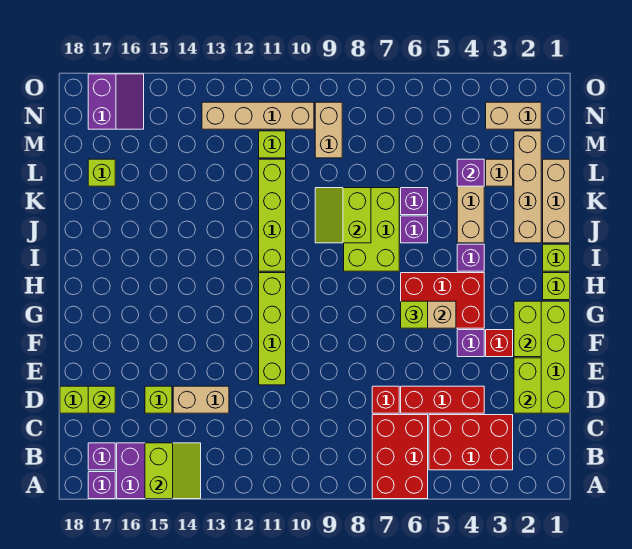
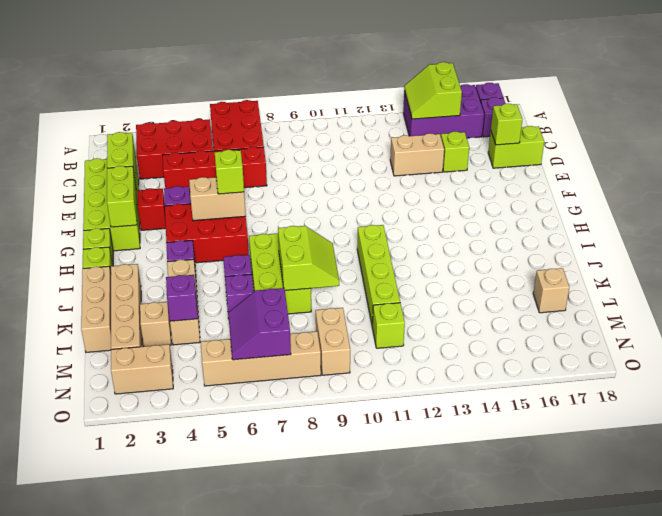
lime 1x4 brick [259,273,286,385] -> none
lime 1x1 brick [88,159,115,186] -> tan 1x1 brick [533,268,570,313]
tan 1x4 brick [202,102,314,129] -> tan 1x4 brick moved to [201,331,321,386]
purple 2x2 slope [88,74,144,129] -> purple 2x2 slope moved to [228,288,291,360]

